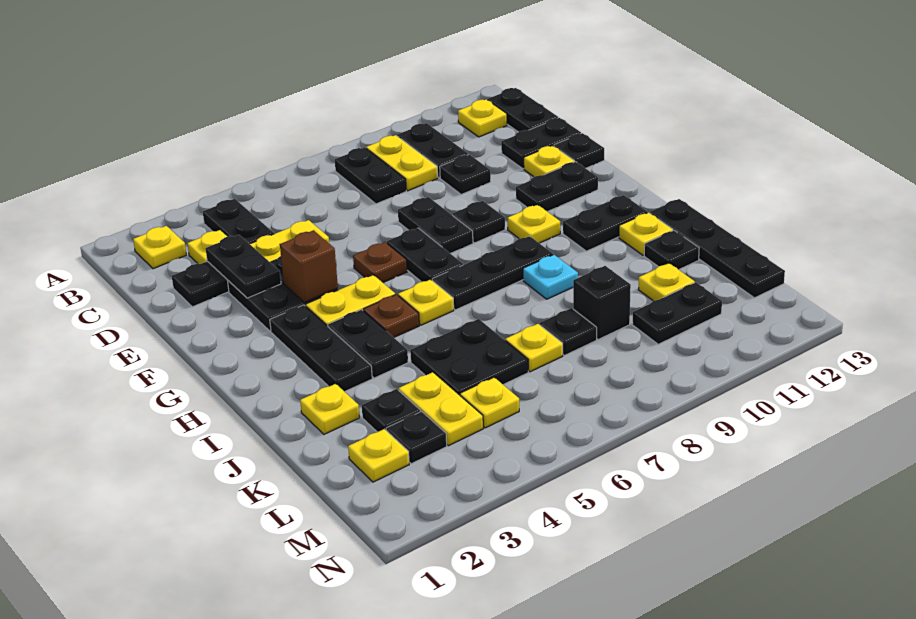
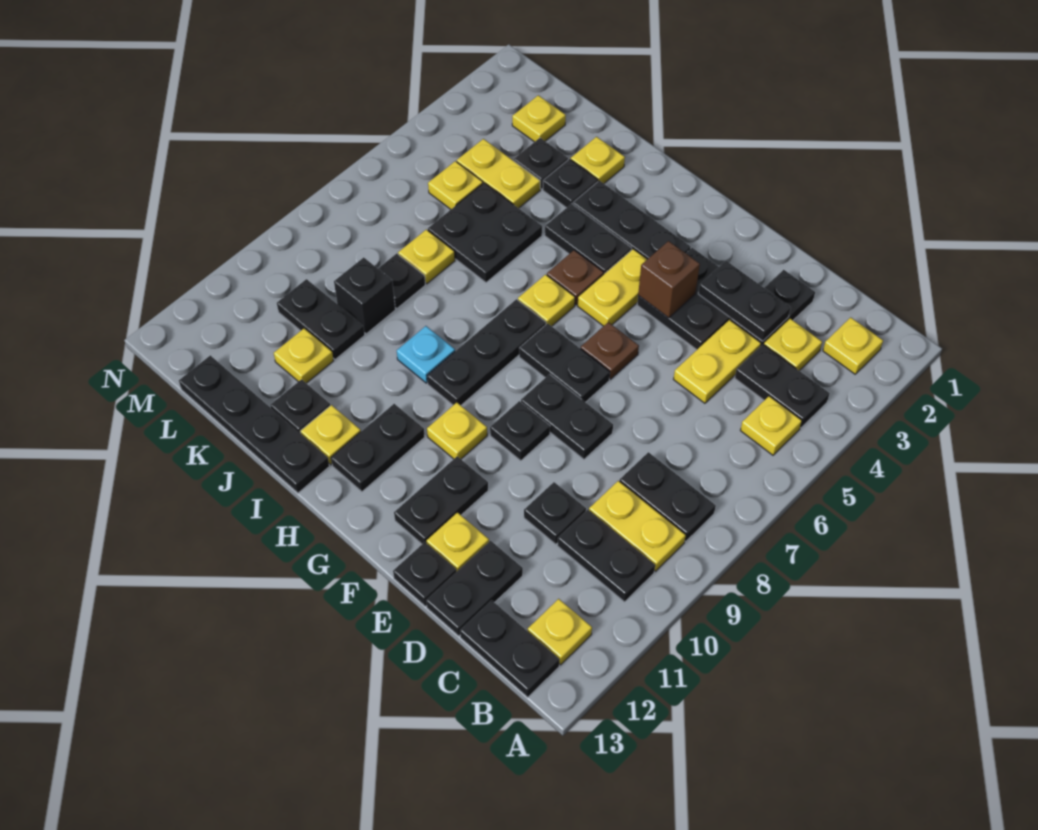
none -> yellow 1x1 plate [740,396,802,455]
black 1x1 plate [386,411,447,464] -> black 1x1 plate moved to [543,159,598,208]
black 1x2 plate [632,282,722,344] -> black 1x2 plate turned to [277,279,365,359]

